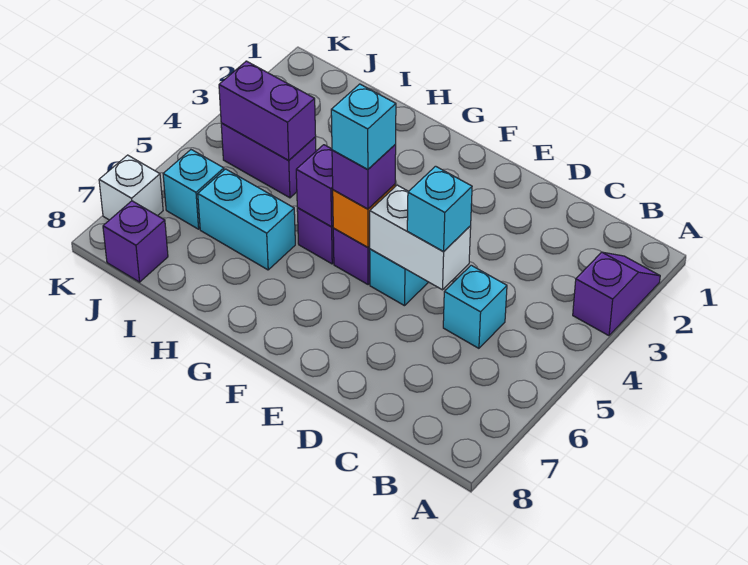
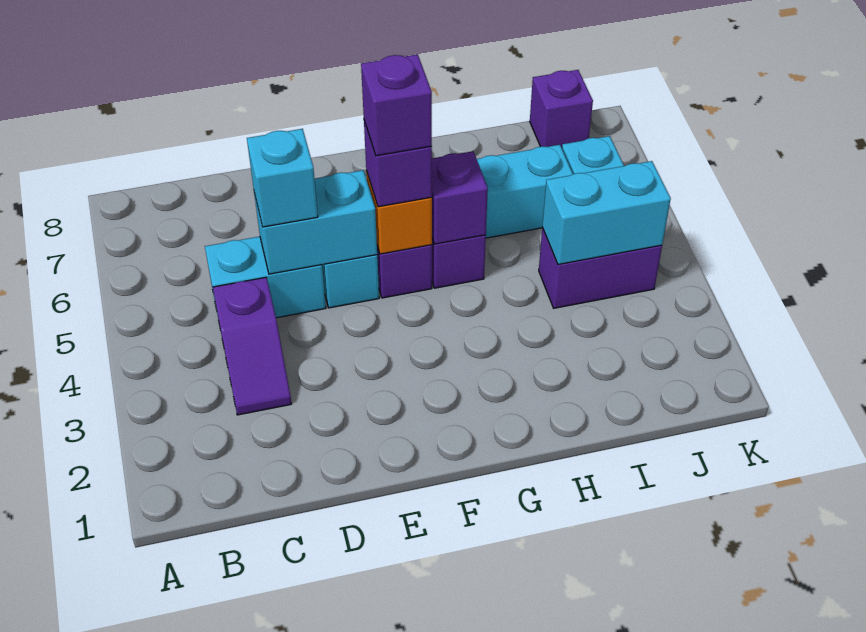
purple 1x2 slope [573,252,660,336] -> purple 1x2 slope moved to [213,277,291,415]
cyan 1x1 brick [443,265,507,348] -> cyan 1x2 brick [205,236,326,318]
white 1x2 brick [369,185,471,290] -> cyan 1x2 brick [254,170,377,274]
cyan 1x1 brick [331,84,396,170] -> purple 1x1 brick [361,54,432,156]
purple 1x2 brick [219,61,316,160] -> cyan 1x2 brick [542,161,671,265]
white 1x1 brick [99,155,163,220] -> none

